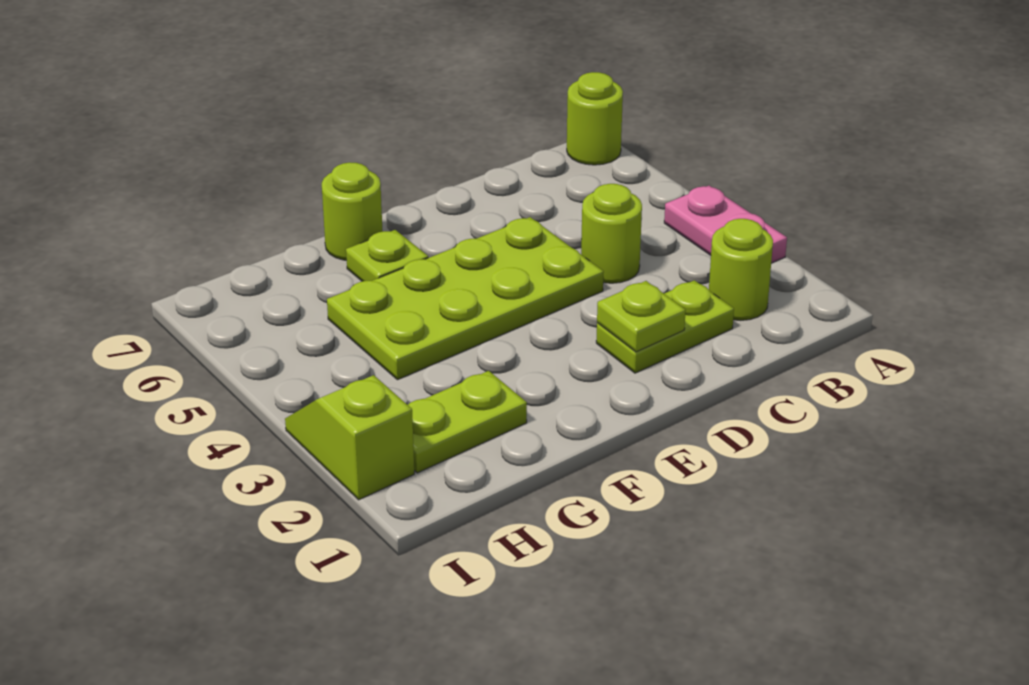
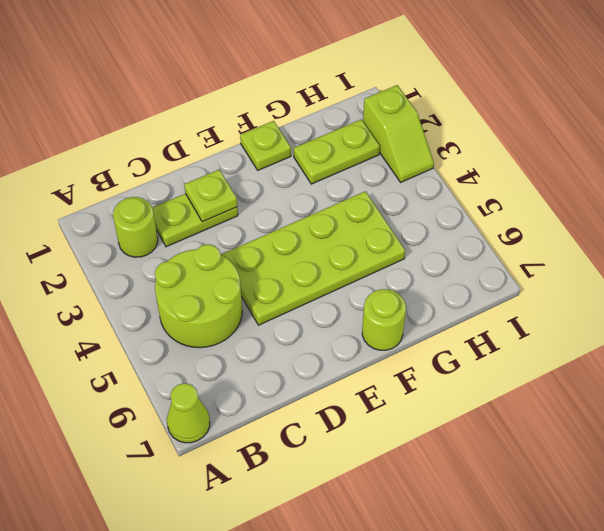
pink 1x2 plate [664,186,787,263] -> none
lime 1x1 round brick [567,72,623,165] -> lime 1x1 cone [167,383,210,443]
lime 1x1 round brick [581,184,642,283] -> lime 2x2 round brick [155,244,242,348]
lime 1x1 plate [346,230,428,281] -> lime 1x1 plate moved to [240,121,291,170]

